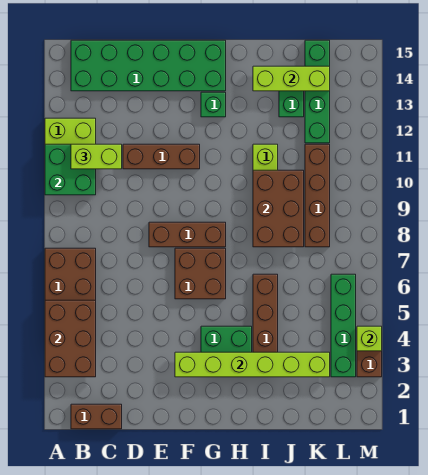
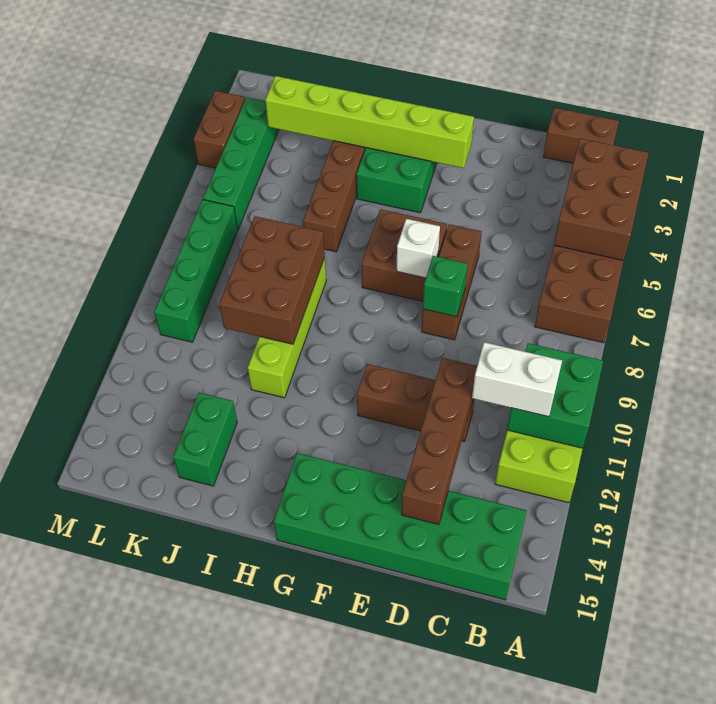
lime 1x2 brick [71,144,122,169] -> white 1x2 brick [472,342,562,417]
brown 1x3 brick [149,222,226,247] -> brown 1x3 brick turned to [422,224,482,340]
none -> white 1x1 brick [397,219,440,278]
green 1x1 brick [201,92,226,117] -> green 1x1 brick moved to [423,256,468,317]
lime 1x3 brick [253,66,330,91] -> none
brown 1x4 brick [305,144,330,247] -> brown 1x4 brick moved to [402,358,477,524]
green 1x4 brick [305,40,330,143] -> green 1x4 brick moved to [154,200,238,342]
lime 1x1 brick [357,326,382,351] -> none

